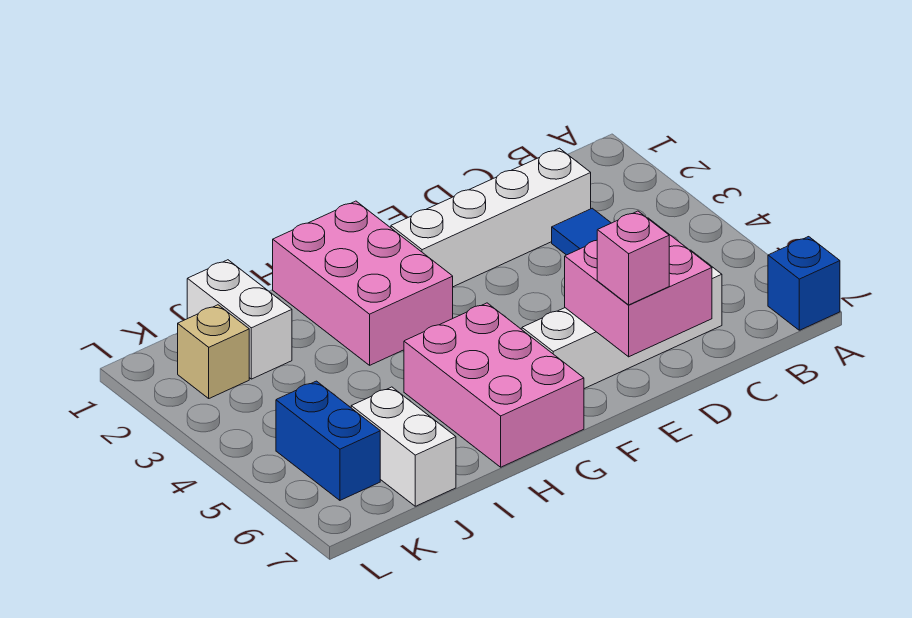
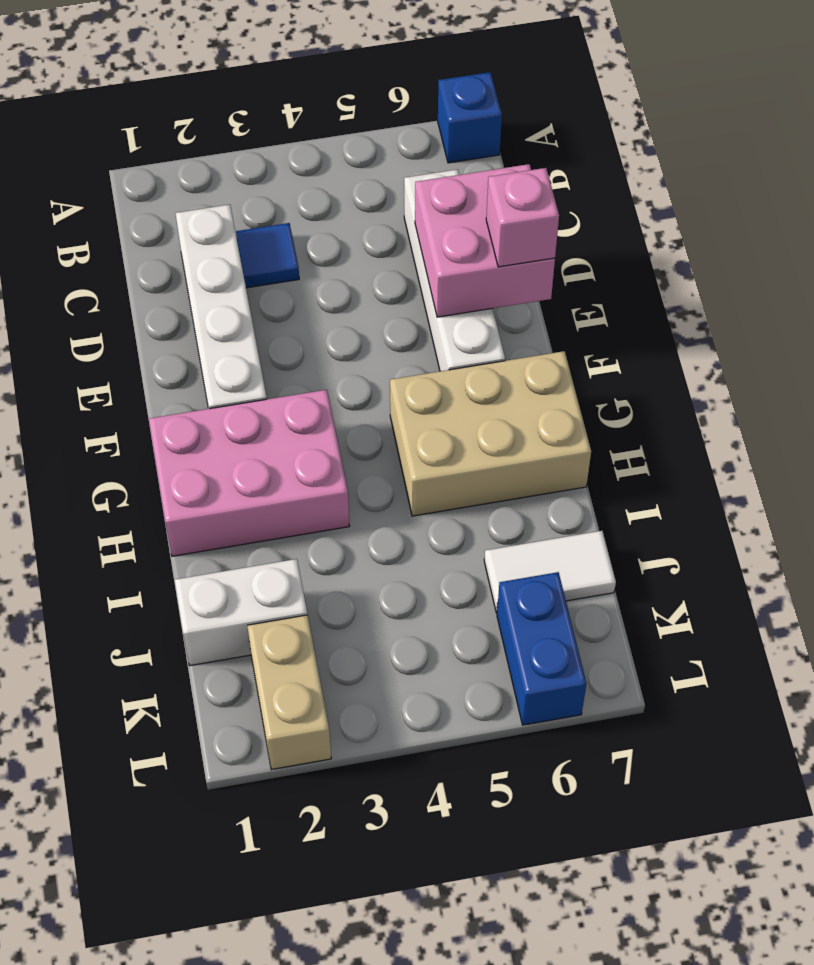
pink 2x3 brick [404,303,584,467] -> tan 2x3 brick [390,351,591,516]
white 1x2 brick [351,387,456,506] -> white 1x2 tile [484,531,616,613]
tan 1x1 brick [178,305,249,398] -> tan 1x2 brick [247,615,331,770]
blue 1x2 brick [276,381,380,500] -> blue 1x2 brick turned to [497,572,586,725]

